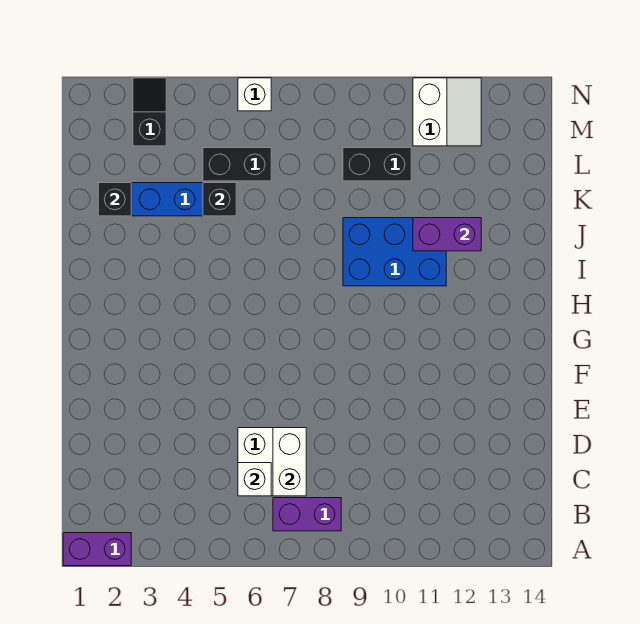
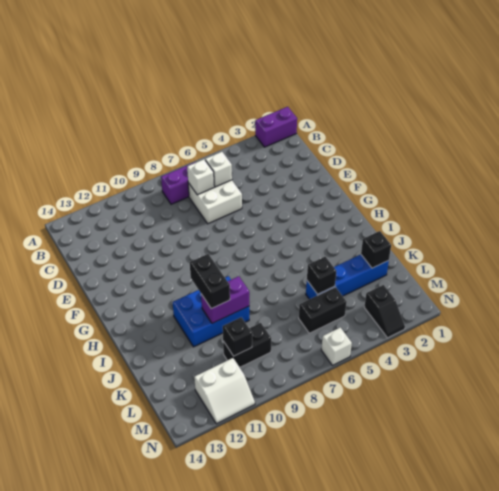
white 1x2 brick [273,428,306,496] -> white 1x1 brick [187,159,214,195]
none -> black 1x2 brick [190,254,230,309]
purple 1x2 brick [413,218,481,251] -> purple 1x2 brick moved to [201,276,249,323]
none -> black 1x1 brick [223,317,252,356]
white 2x2 slope [413,78,481,146] -> white 2x2 slope turned to [194,358,255,424]

